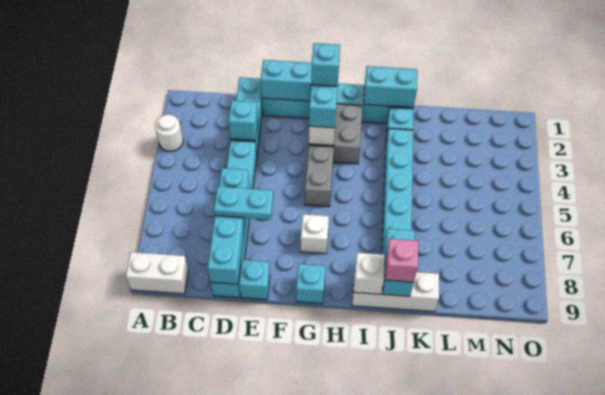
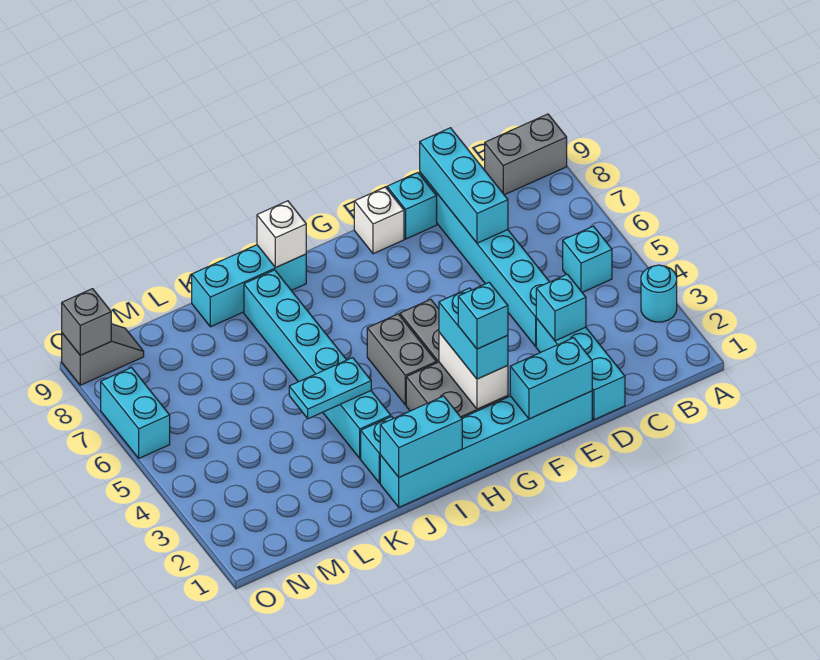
white 1x1 round brick [155,114,183,152] -> cyan 1x1 round brick [641,265,677,322]
white 1x2 brick [126,252,188,294] -> grey 1x2 brick [485,114,567,195]
cyan 1x4 brick [208,168,250,284] -> cyan 1x3 brick [420,128,508,243]
cyan 1x2 plate [214,187,273,219] -> cyan 1x2 plate moved to [289,358,371,419]
white 1x1 brick [301,214,329,254] -> white 1x1 brick moved to [354,187,404,254]
cyan 1x1 brick [296,264,325,304] -> cyan 1x1 brick moved to [563,226,612,292]
none -> grey 1x2 brick [367,314,436,405]
white 1x3 brick [352,272,439,312] -> cyan 1x3 brick [192,245,306,327]
cyan 1x2 brick [383,229,415,296] -> cyan 1x2 brick moved to [101,368,170,458]
pink 1x1 brick [385,239,418,282] -> none
none -> grey 1x2 slope [62,324,144,385]
none -> grey 1x1 brick [62,289,111,355]

